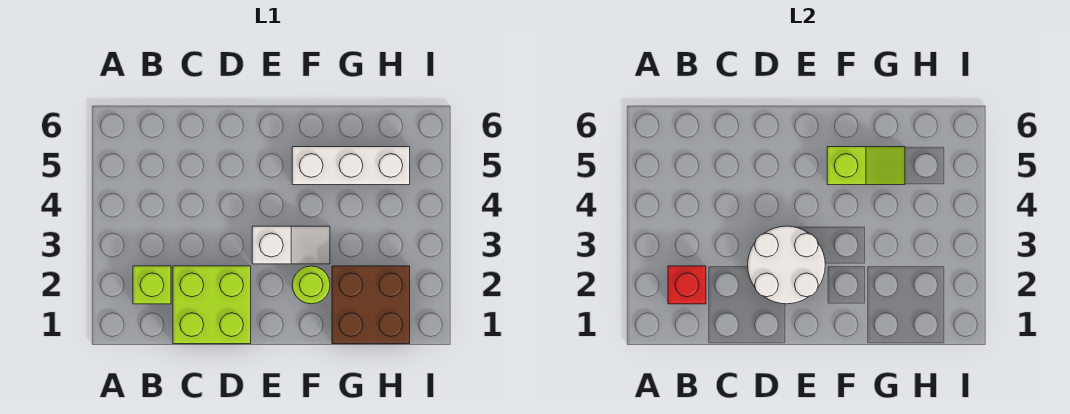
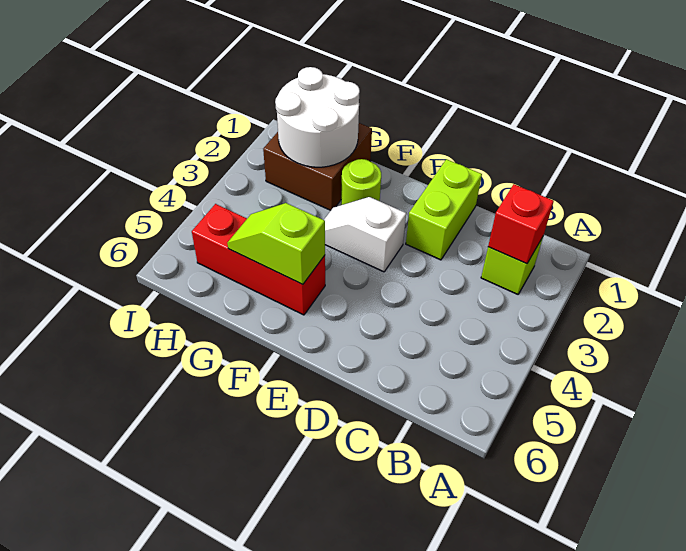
lime 2x2 brick [173,266,251,344] -> lime 1x2 brick [406,159,482,260]
white 2x2 round brick [748,226,825,304] -> white 2x2 round brick moved to [275,67,360,167]
white 1x3 brick [292,147,410,185] -> red 1x3 brick [192,204,325,315]

